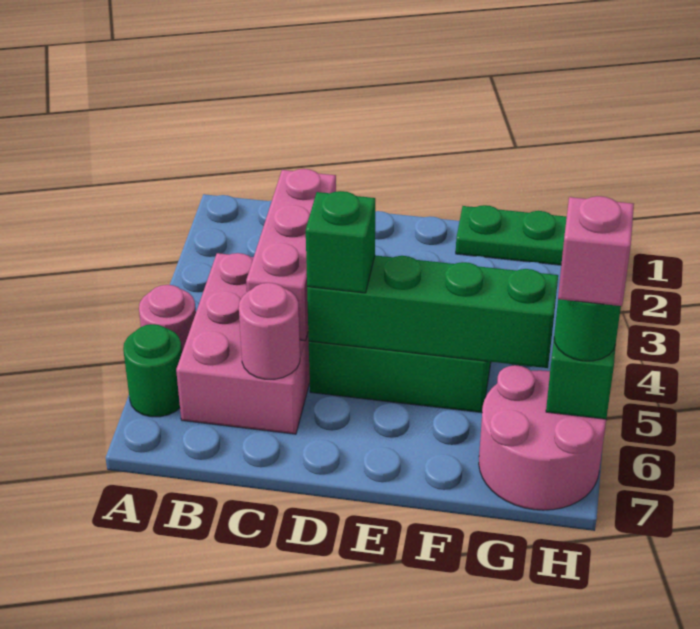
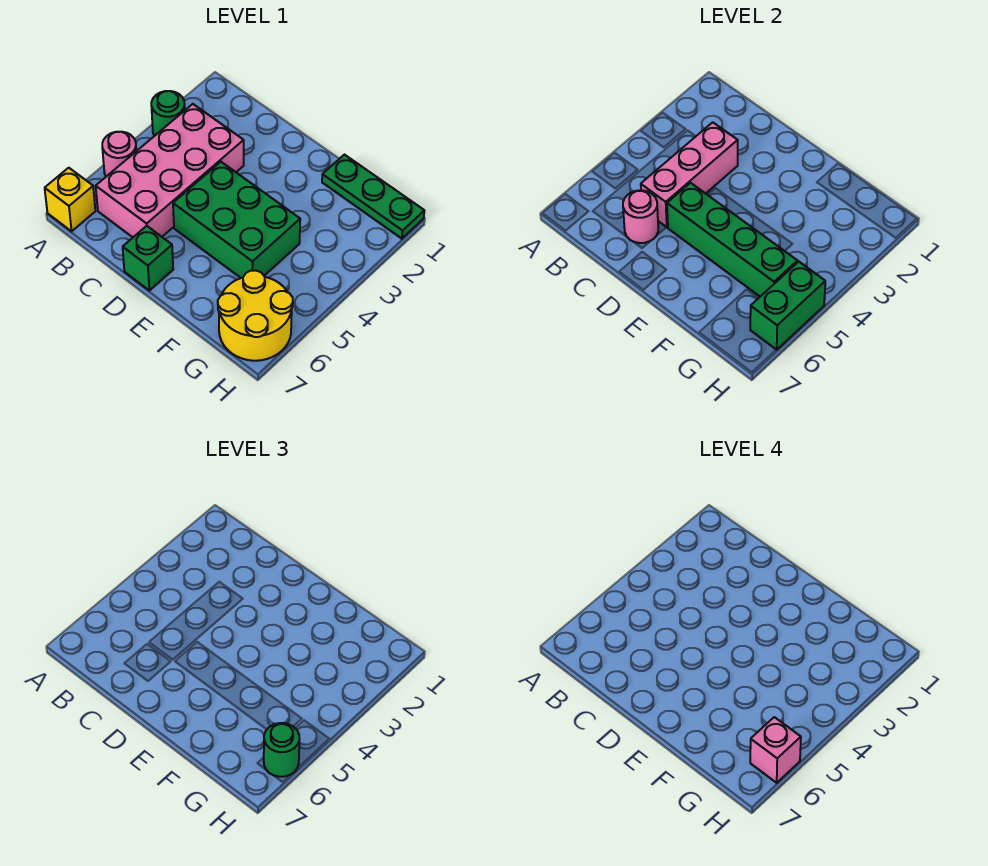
green 1x1 round brick [123,324,182,417] -> green 1x1 round brick moved to [151,91,185,136]
none -> yellow 1x1 brick [45,168,95,231]
pink 2x3 brick [176,253,310,434] -> pink 2x4 brick [96,104,244,237]
green 1x1 brick [306,191,375,293] -> green 1x1 brick moved to [123,226,173,290]
pink 2x2 round brick [479,365,606,510] -> yellow 2x2 round brick [218,271,293,361]

